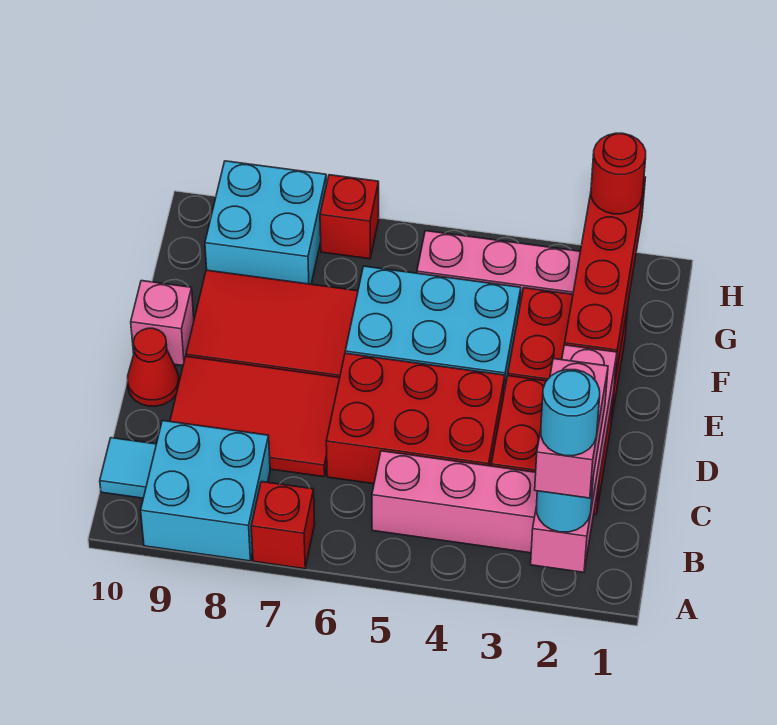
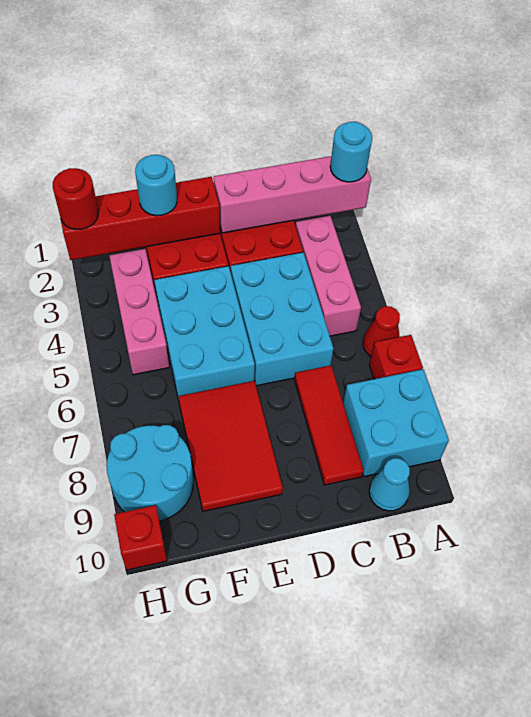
pink 1x2 brick [535,359,608,498] -> none
cyan 1x1 round brick [541,370,600,456] -> cyan 1x1 round brick moved to [135,155,177,216]
cyan 1x1 tile [100,438,156,498] -> cyan 1x1 cone [369,458,410,511]
red 2x3 brick [326,353,505,484] -> cyan 2x3 brick [231,252,334,386]
red 2x3 tile [170,356,340,477] -> red 1x3 tile [294,366,364,485]
red 1x1 cone [127,328,179,406] -> red 1x1 cone moved to [363,306,400,356]
pink 1x1 brick [131,281,194,366] -> none
cyan 2x2 brick [205,161,327,284] -> cyan 2x2 round brick [107,425,193,521]
red 1x1 brick [320,175,379,259] -> red 1x1 brick moved to [114,505,167,570]

